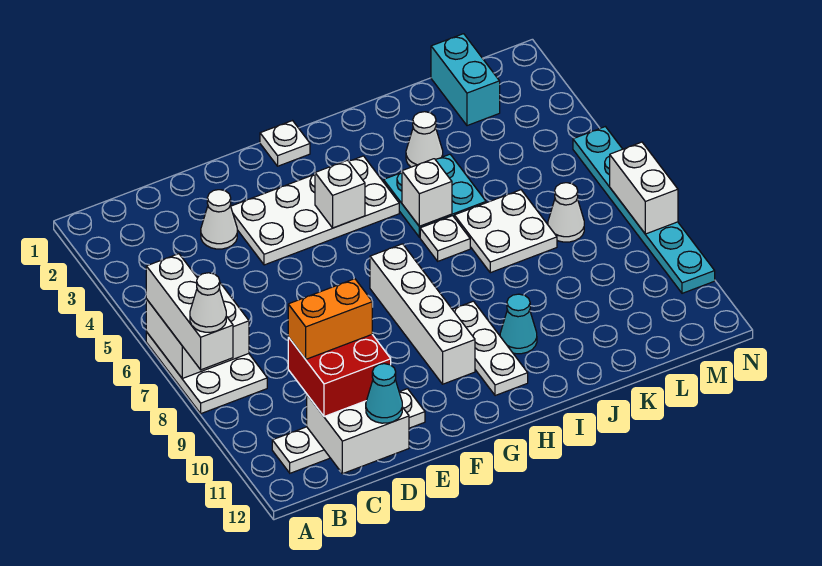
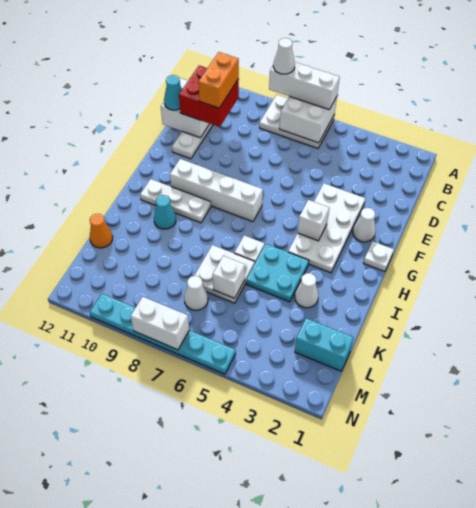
white 1x1 cone [201,190,237,249] -> white 1x1 cone moved to [353,208,376,242]
white 1x1 brick [402,159,452,226] -> white 1x1 brick moved to [213,256,245,298]
none -> orange 1x1 cone [90,214,113,248]

